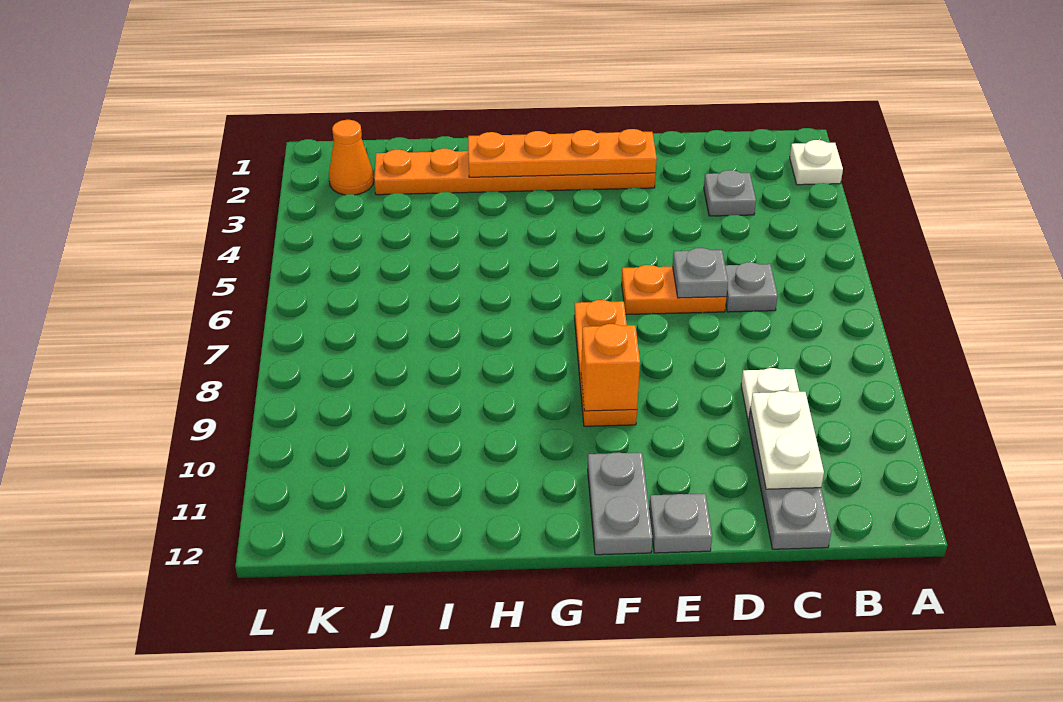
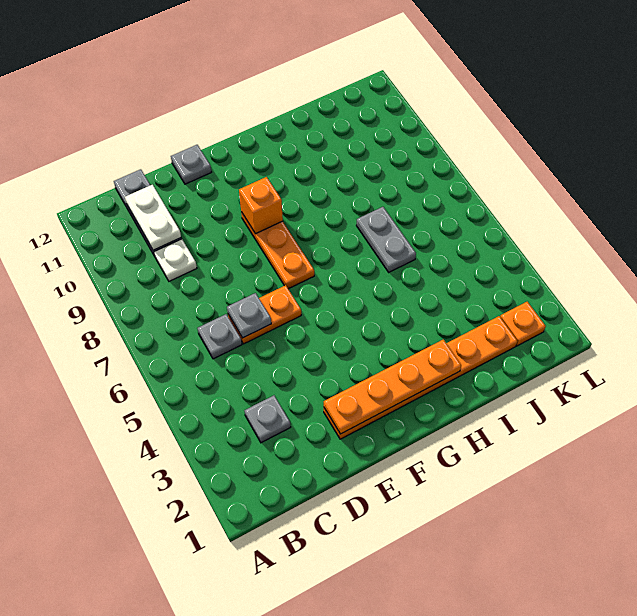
white 1x1 plate [790,140,843,185] -> none
grey 1x2 plate [588,452,653,555] -> grey 1x2 plate moved to [356,207,416,272]
orange 1x1 cone [329,120,374,195] -> orange 1x1 plate [500,302,546,346]

